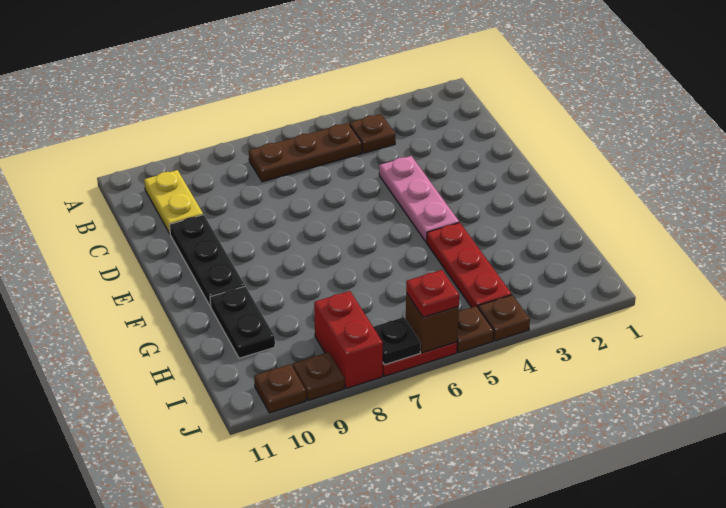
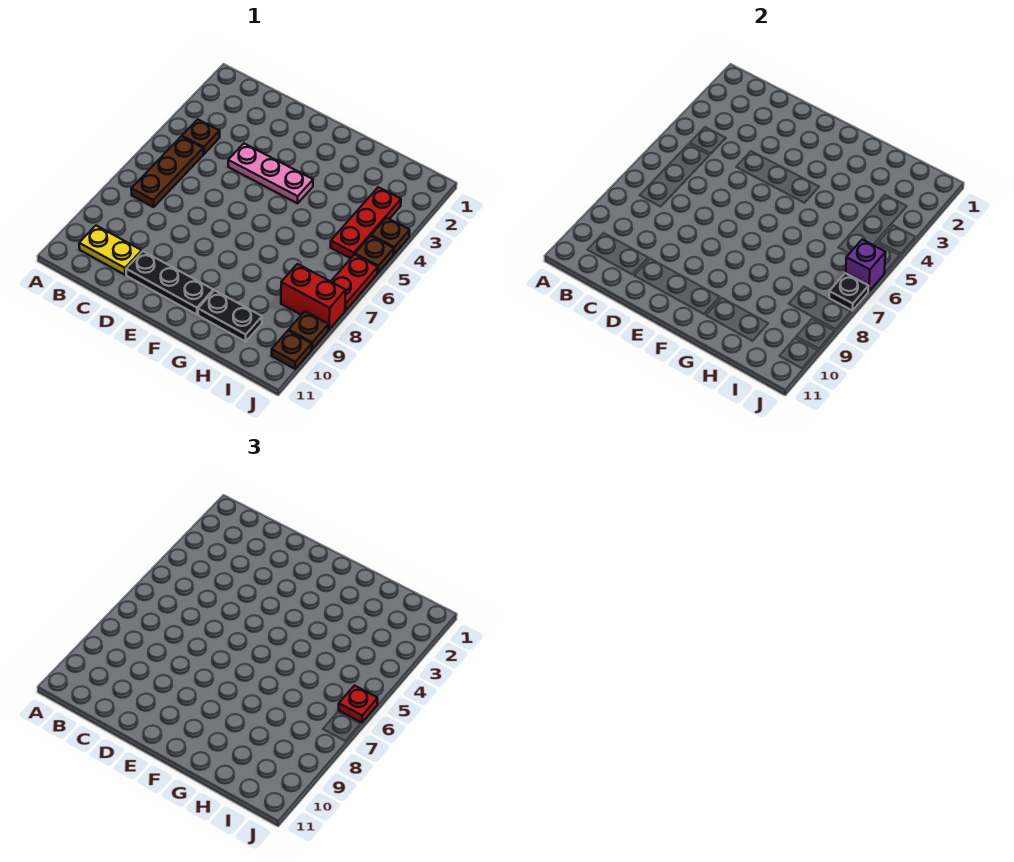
red 1x3 plate [427,223,512,307] -> red 1x3 plate turned to [331,187,401,258]
brown 1x1 brick [406,293,459,353] -> purple 1x1 brick [846,240,886,292]

